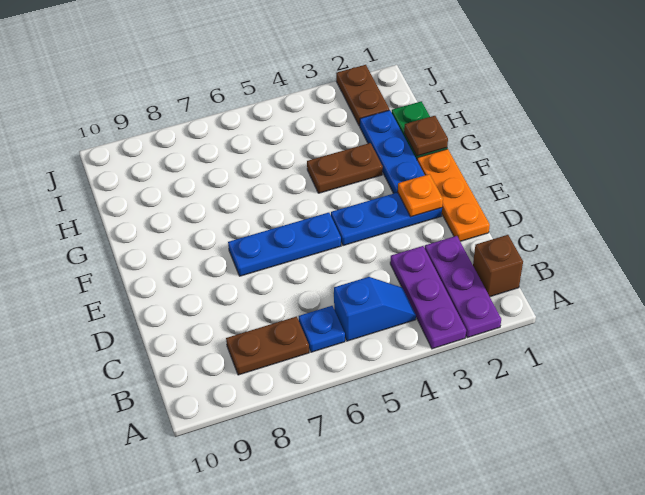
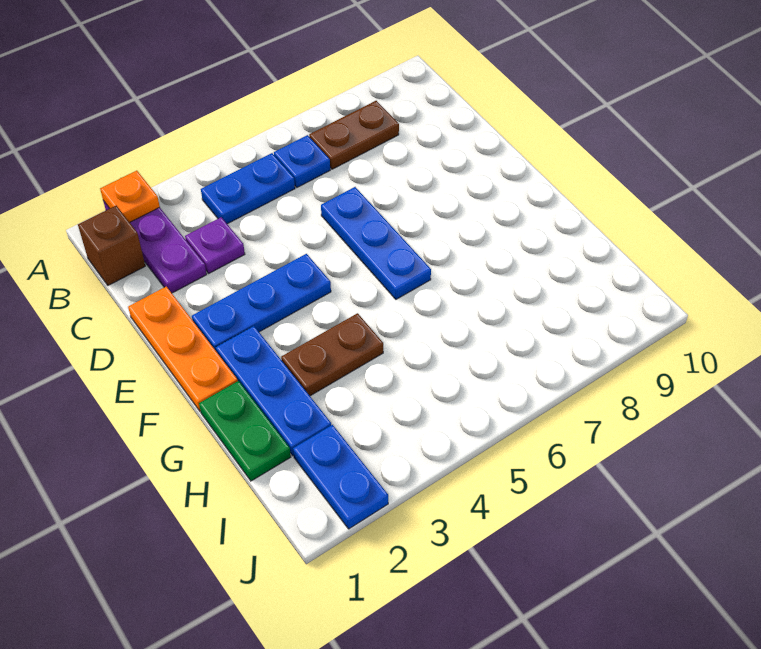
purple 1x3 plate [390,246,466,349] -> purple 1x1 plate [185,217,245,273]
blue 1x2 slope [334,277,416,341] -> blue 1x2 plate [201,153,295,224]
orange 1x1 plate [398,174,443,217] -> orange 1x1 plate moved to [100,171,160,222]
blue 1x3 plate [228,213,341,276] -> blue 1x3 plate turned to [321,187,431,299]
brown 1x1 plate [404,116,448,156] -> none
brown 1x2 plate [336,65,389,126] -> blue 1x2 plate [293,425,388,529]

